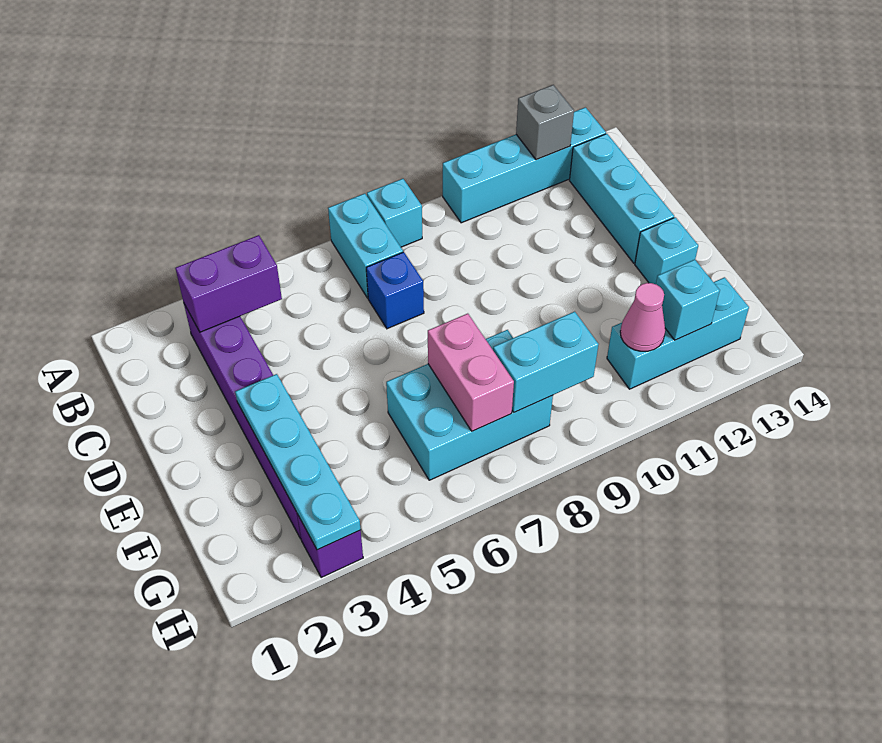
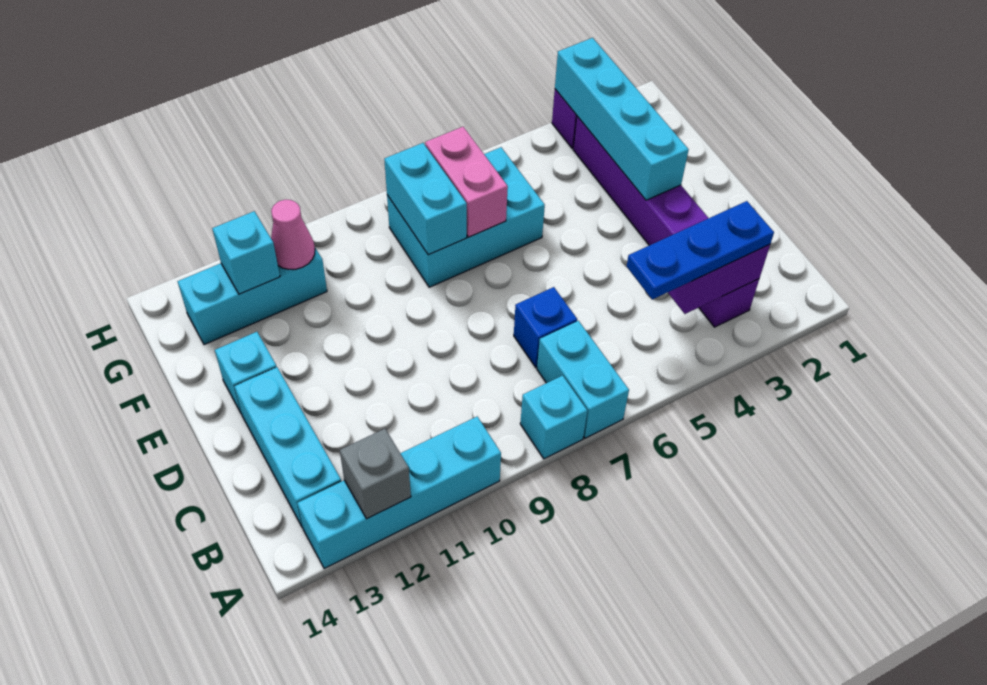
none -> blue 1x3 plate [626,201,774,299]
cyan 1x4 plate [235,374,361,550] -> cyan 1x4 brick [555,38,689,200]
cyan 1x2 brick [493,312,599,412] -> cyan 1x2 brick turned to [384,143,467,255]

